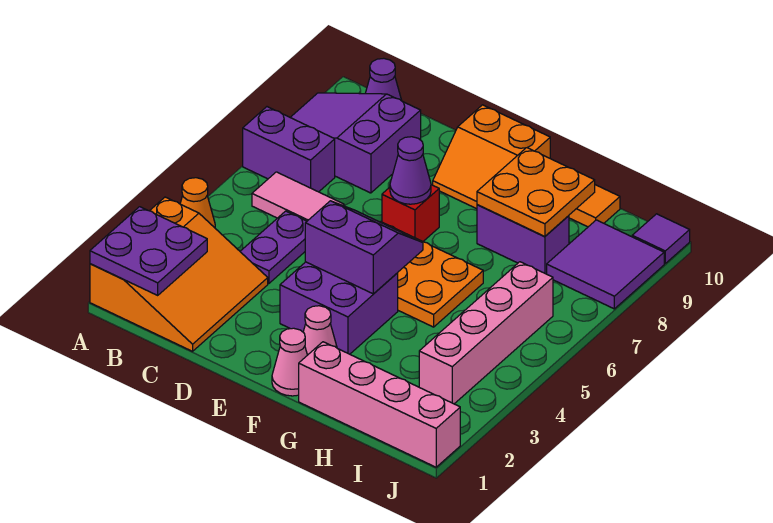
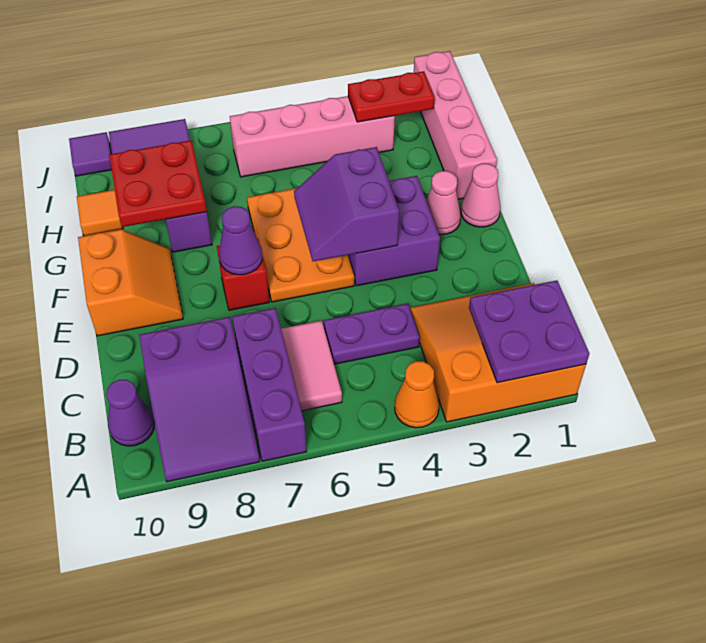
purple 1x2 brick [243,107,335,192] -> purple 1x3 brick [232,308,307,461]
orange 2x2 plate [477,148,595,236] -> red 2x2 plate [109,141,207,227]
none -> red 1x2 plate [348,71,435,122]

